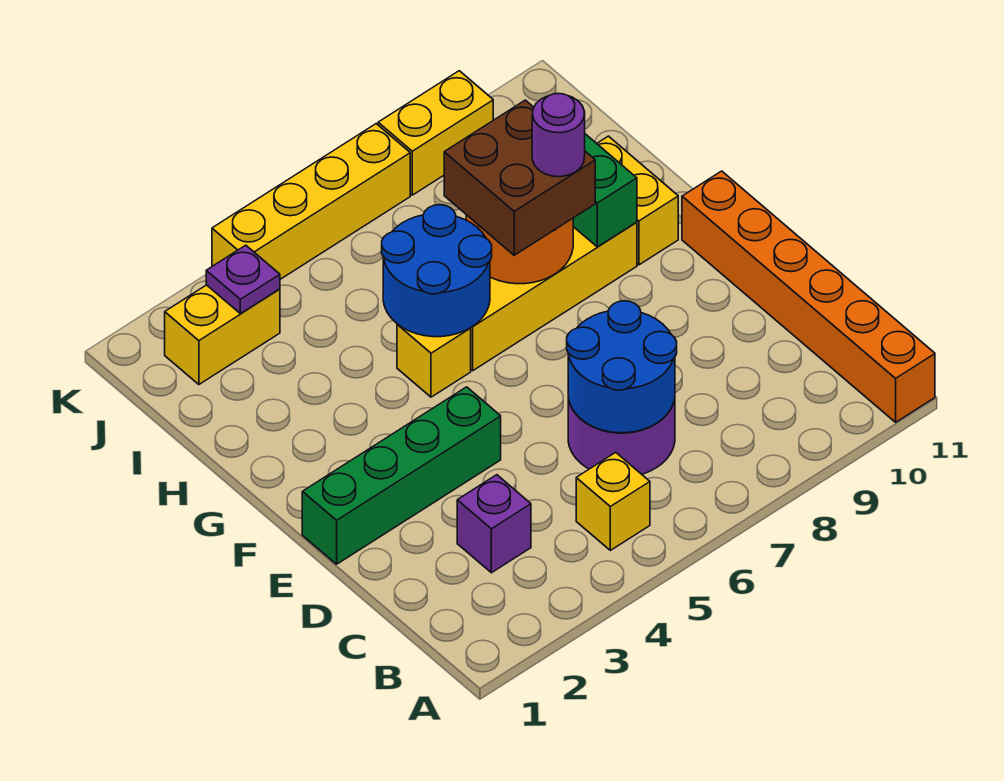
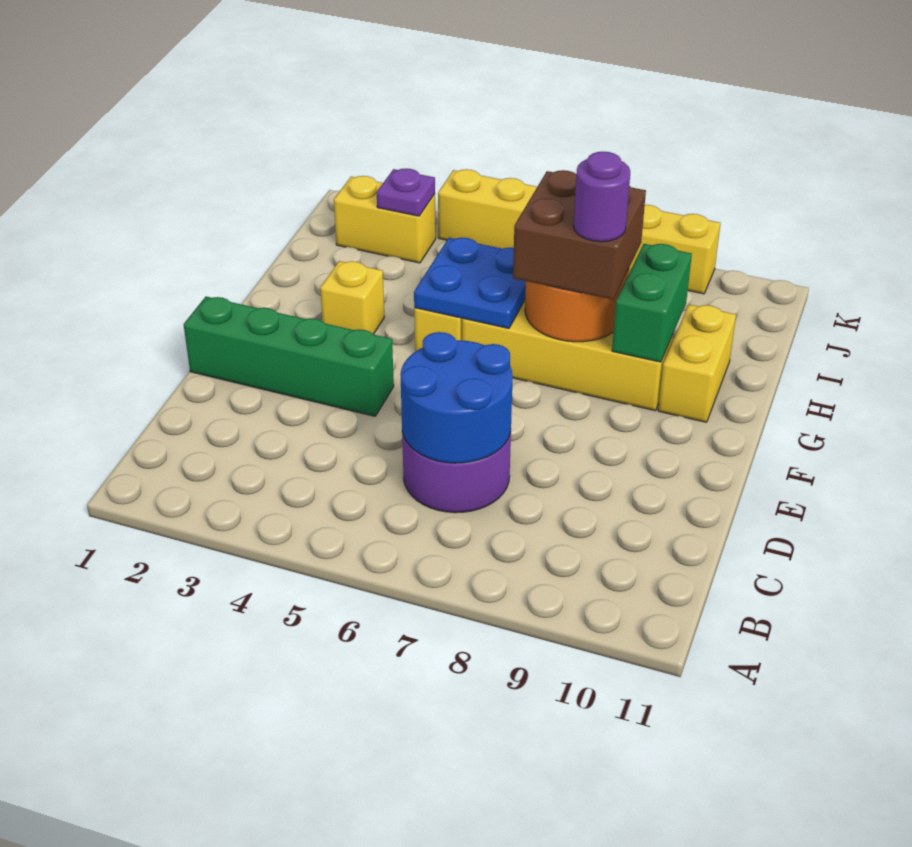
orange 1x6 brick [682,171,935,422] -> none
yellow 1x1 brick [576,452,650,550] -> yellow 1x1 brick moved to [320,261,384,334]
purple 1x1 brick [457,475,531,573] -> none
blue 2x2 round brick [382,205,492,337] -> blue 2x2 plate [414,238,526,328]

